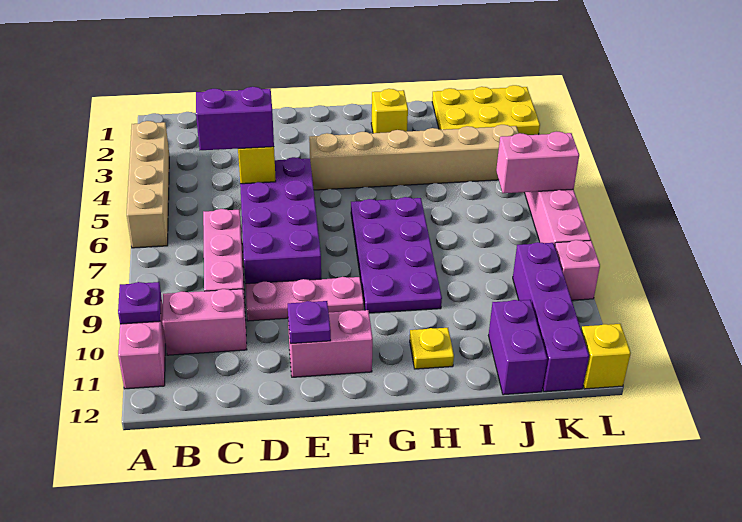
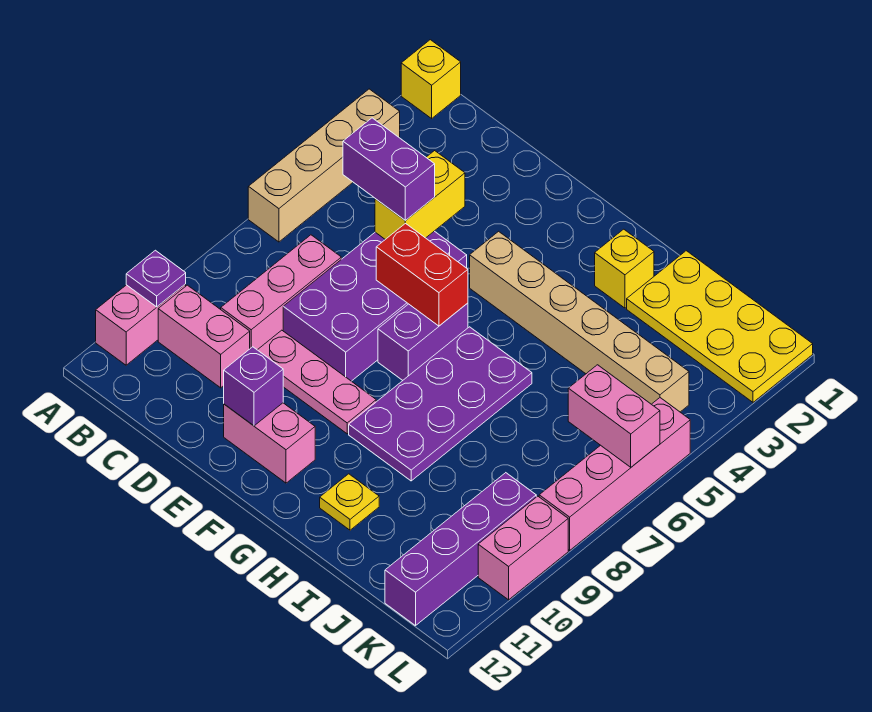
none -> red 1x2 brick [376,223,468,326]
purple 1x1 plate [288,301,331,344] -> purple 1x1 brick [224,347,283,426]
yellow 2x3 plate [432,85,540,135] -> yellow 2x4 plate [627,251,813,402]
purple 1x2 brick [489,300,547,395] -> purple 1x2 brick moved to [378,303,468,380]
pink 1x1 brick [555,240,600,300] -> pink 1x2 brick [478,496,568,600]
yellow 1x1 brick [581,324,631,389] -> yellow 1x1 brick moved to [401,40,461,118]

